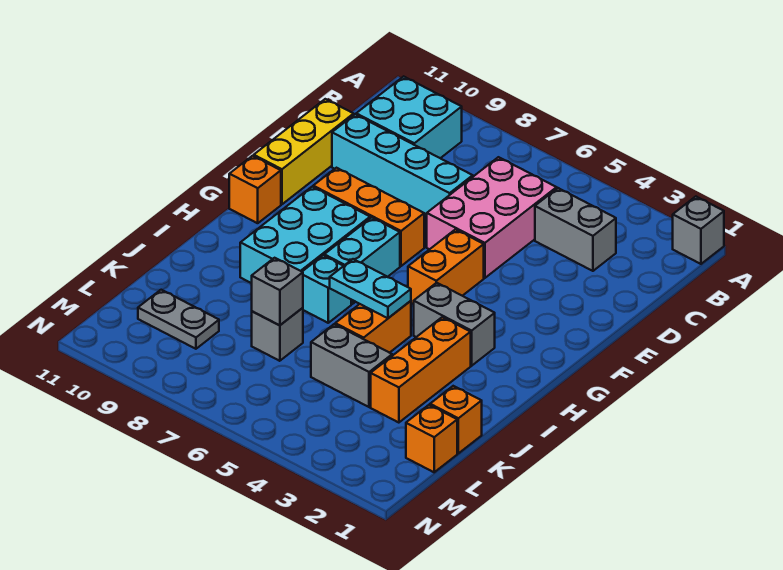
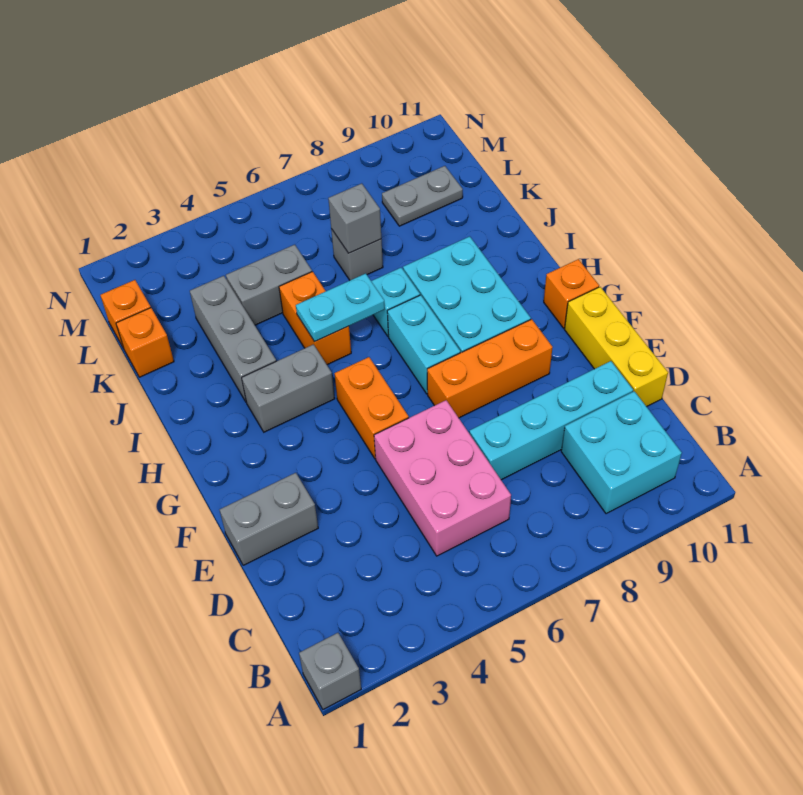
grey 1x2 brick [535,188,616,271] -> grey 1x2 brick moved to [220,473,318,565]
orange 1x3 brick [371,317,471,423] -> grey 1x3 brick [190,276,276,401]

